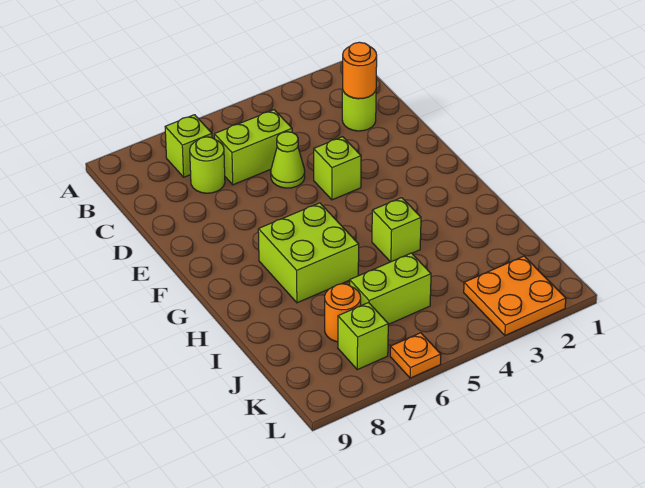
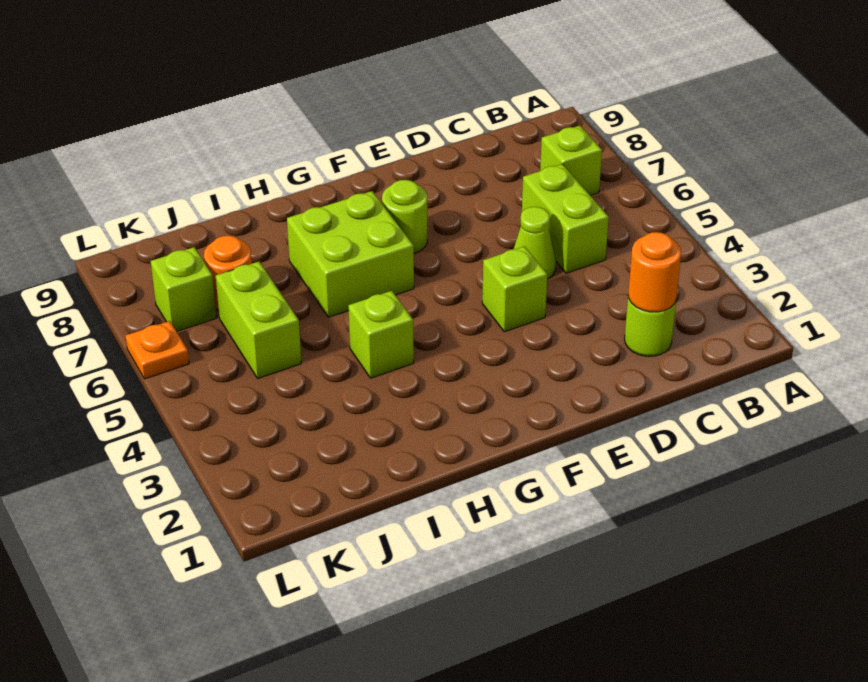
lime 1x1 round brick [190,137,225,193] -> lime 1x1 round brick moved to [382,180,427,253]
orange 2x2 plate [464,256,566,335] -> none

